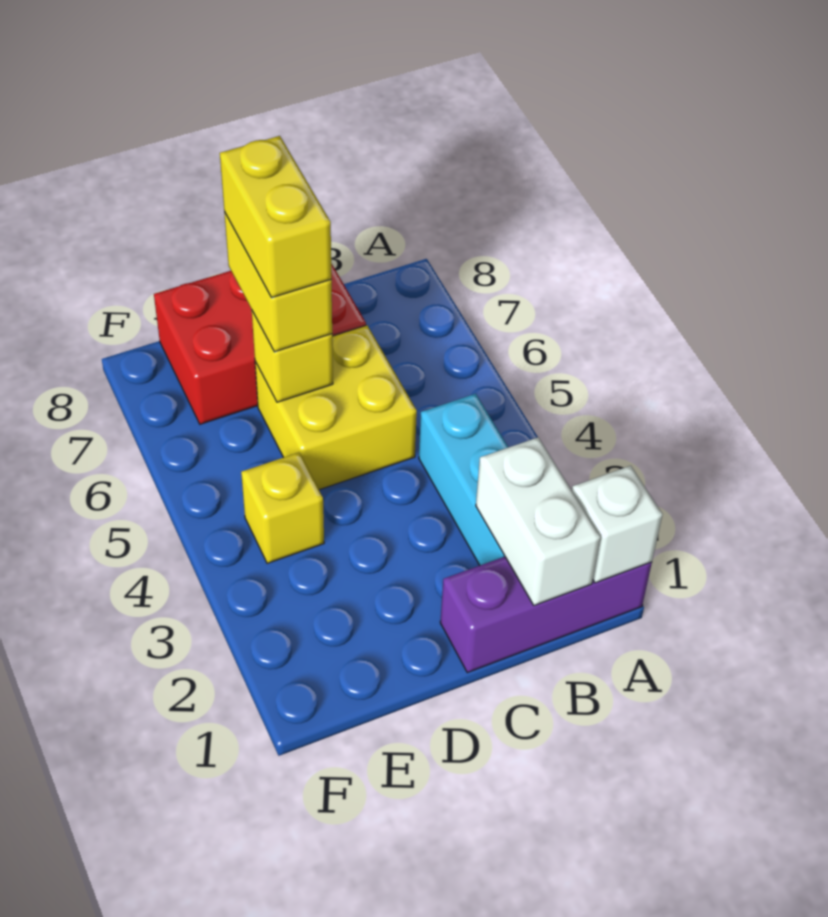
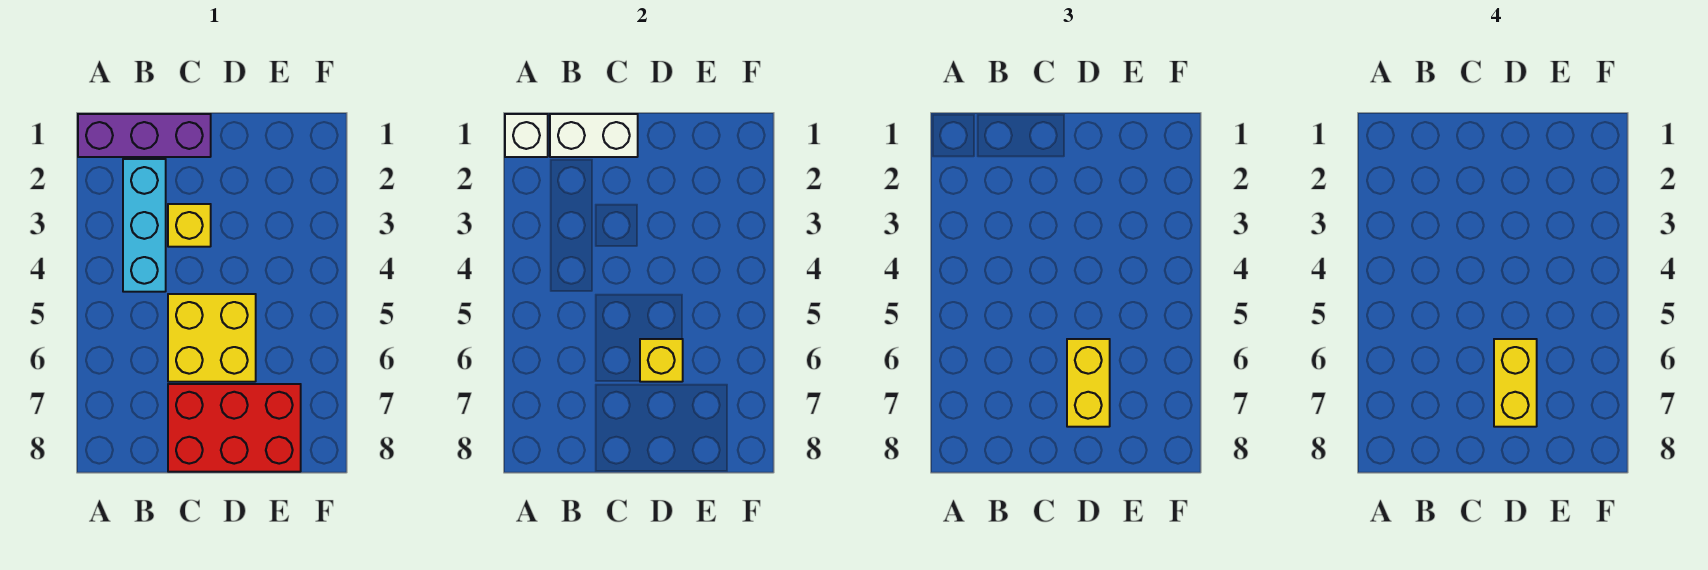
white 1x2 brick [476,438,600,605] -> white 1x2 brick turned to [550,114,638,157]
yellow 1x1 brick [241,453,324,563] -> yellow 1x1 brick moved to [168,204,211,247]

